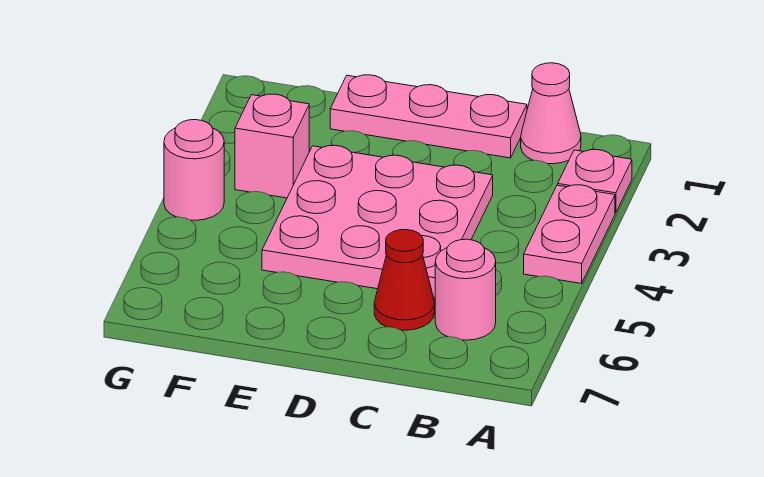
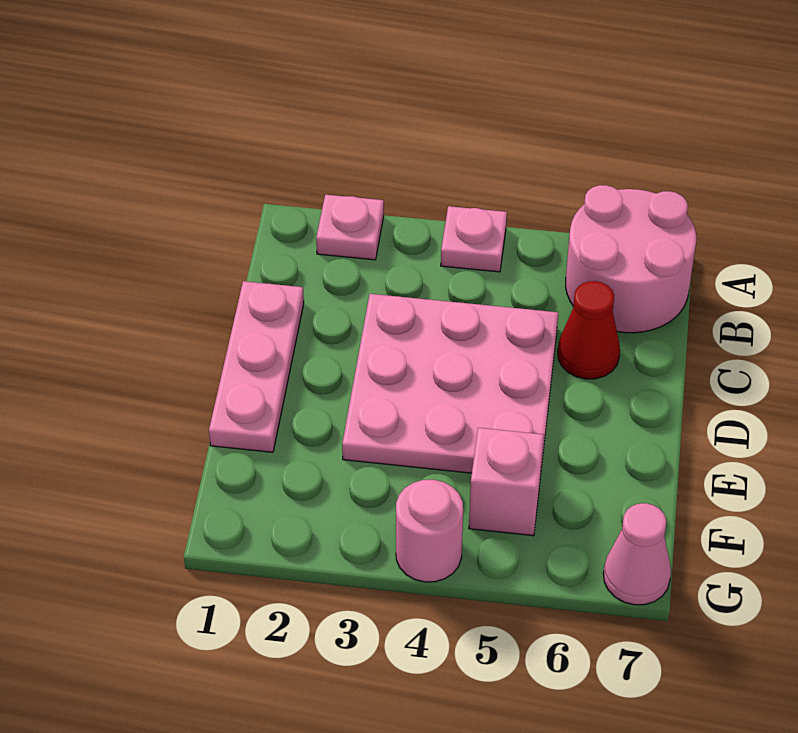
pink 1x2 plate [524,185,615,283] -> pink 1x1 plate [441,206,507,272]
pink 1x1 cone [521,63,581,164] -> pink 1x1 cone moved to [603,503,671,605]
pink 1x1 round brick [435,239,496,340] -> pink 2x2 round brick [566,185,696,333]
pink 1x1 brick [235,94,309,198] -> pink 1x1 brick moved to [469,428,544,536]

